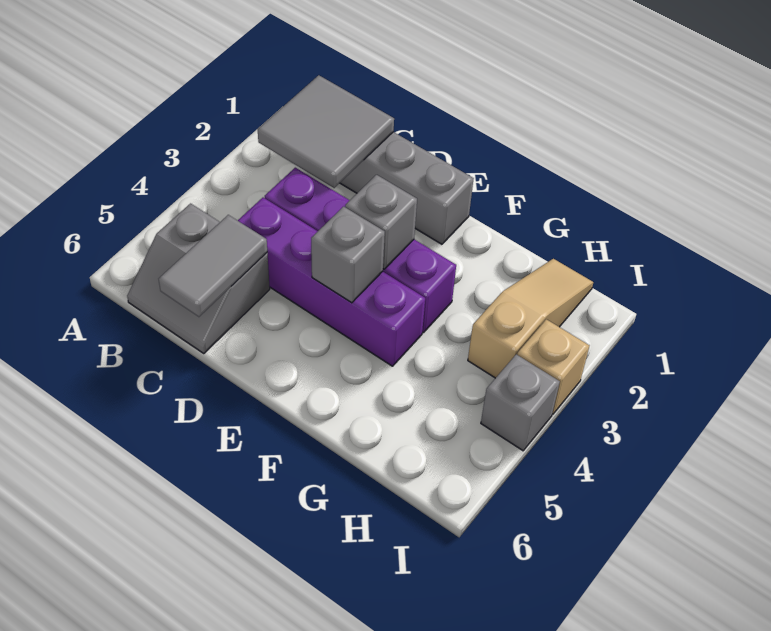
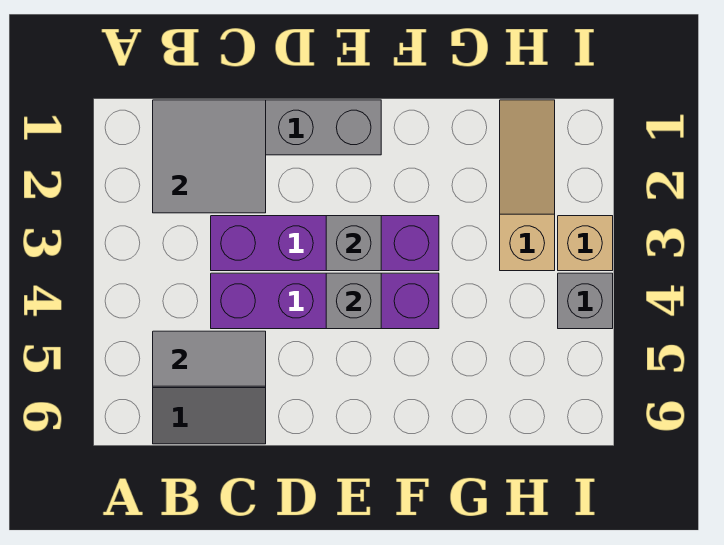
grey 1x2 tile [159,215,267,317] -> grey 1x2 tile turned to [153,331,266,386]

